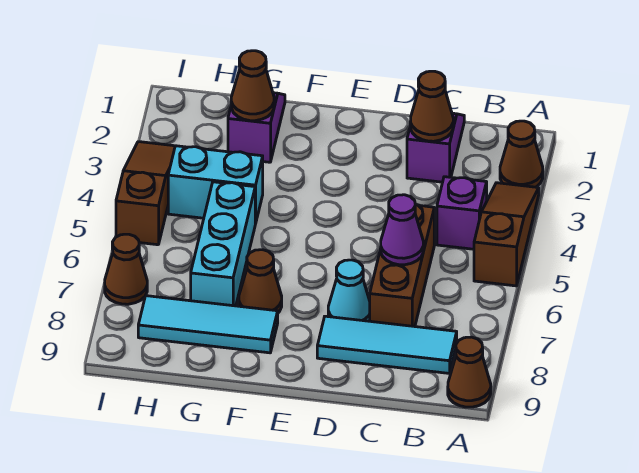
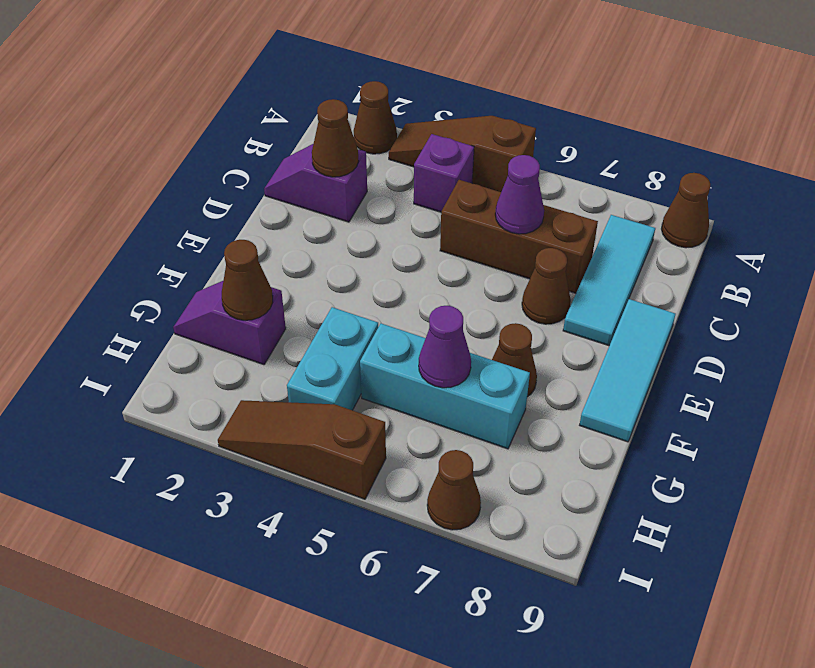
cyan 1x1 cone [328,260,370,321] -> brown 1x1 cone [522,248,571,324]
cyan 1x3 tile [138,296,278,353] -> cyan 1x3 tile moved to [580,299,675,442]
none -> purple 1x1 cone [419,306,471,388]

